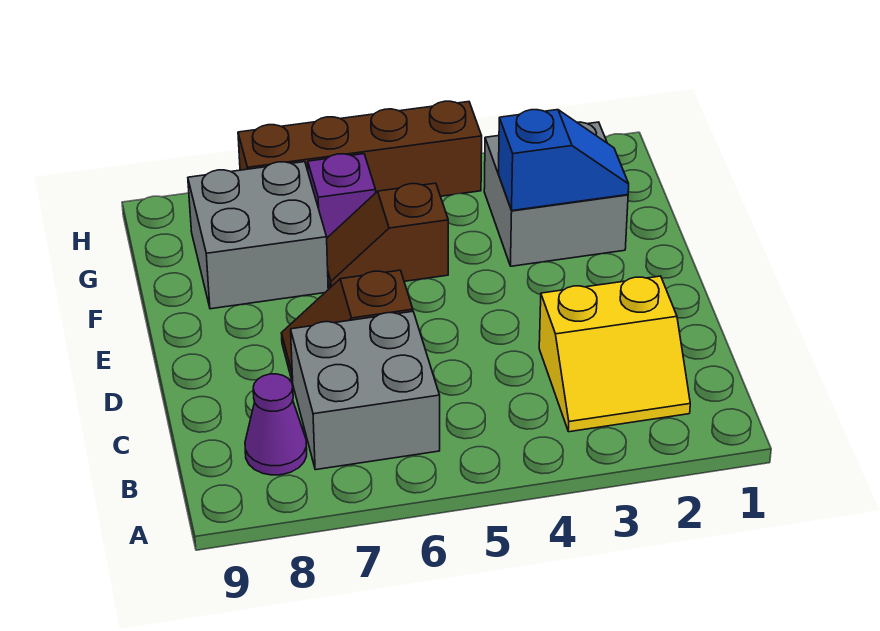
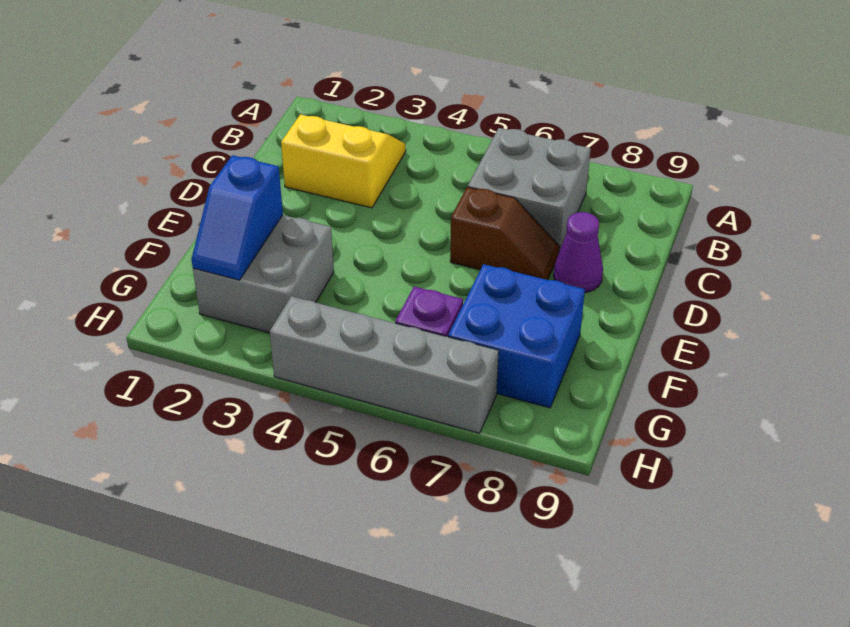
purple 1x1 cone [245,374,307,475] -> purple 1x1 cone moved to [554,212,603,293]
blue 1x2 slope [498,110,629,211] -> blue 1x2 slope turned to [191,155,283,280]
brown 1x2 slope [327,183,448,288] -> none
grey 2x2 brick [188,162,328,309] -> blue 2x2 brick [448,264,585,408]
brown 1x4 brick [238,101,482,196] -> grey 1x4 brick [270,296,499,433]

